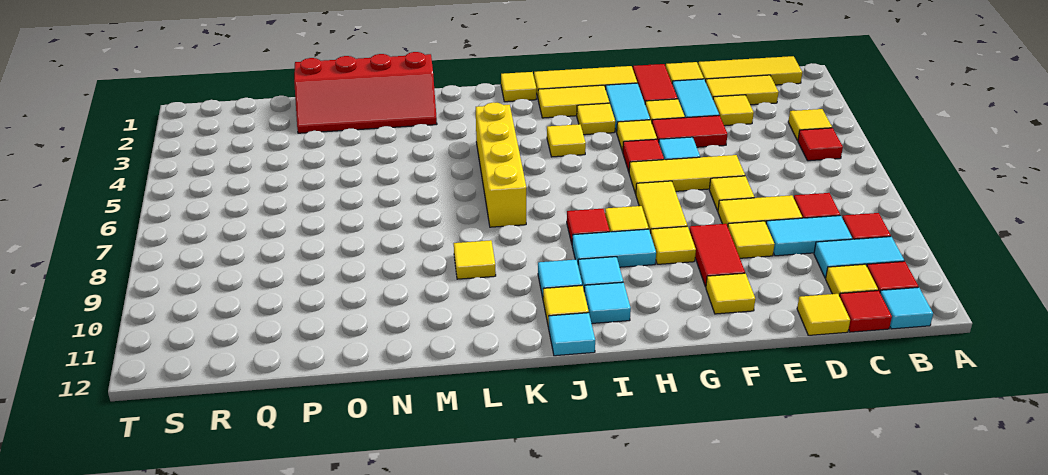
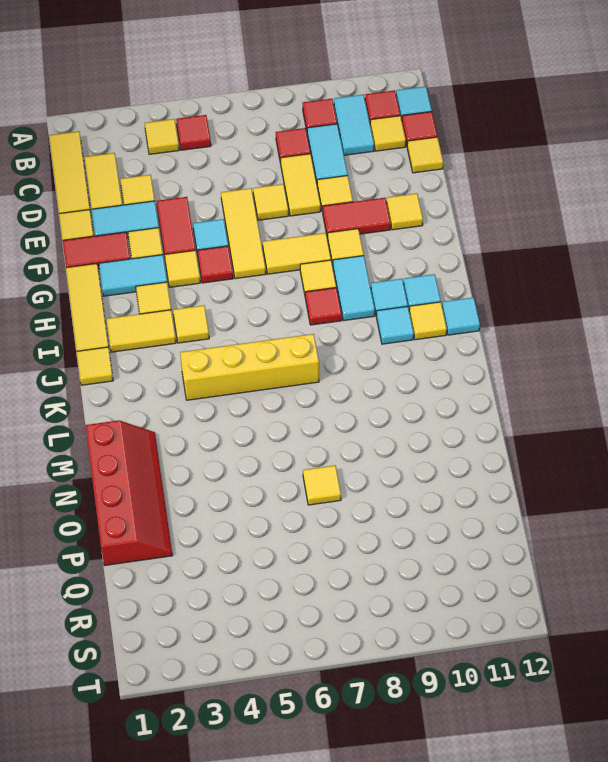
yellow 1x2 tile [538,85,609,118] -> yellow 1x2 tile turned to [107,310,176,352]
yellow 1x1 tile [454,240,496,279] -> yellow 1x1 tile moved to [303,465,341,505]

